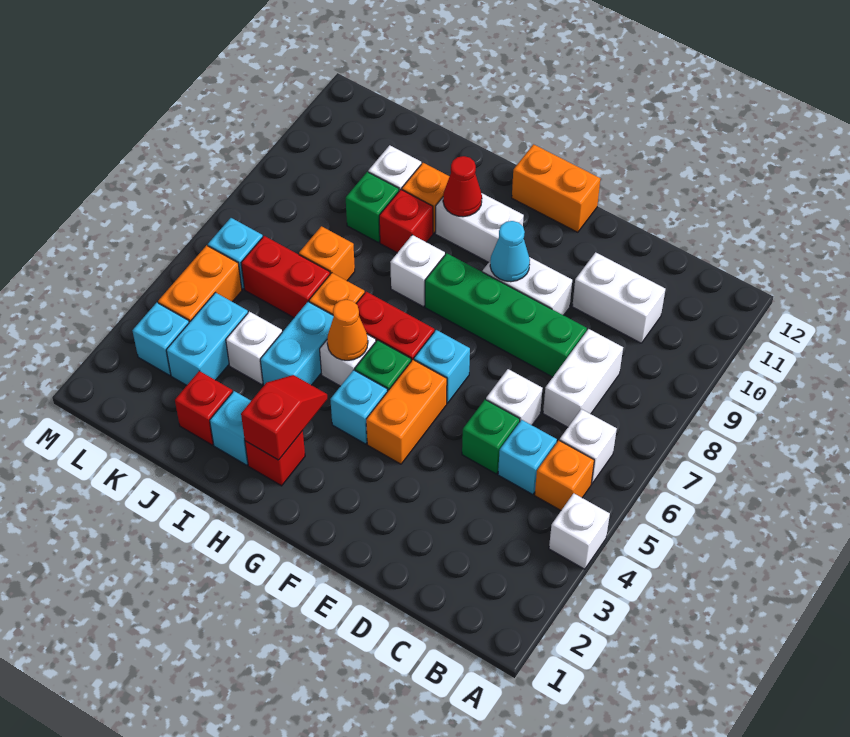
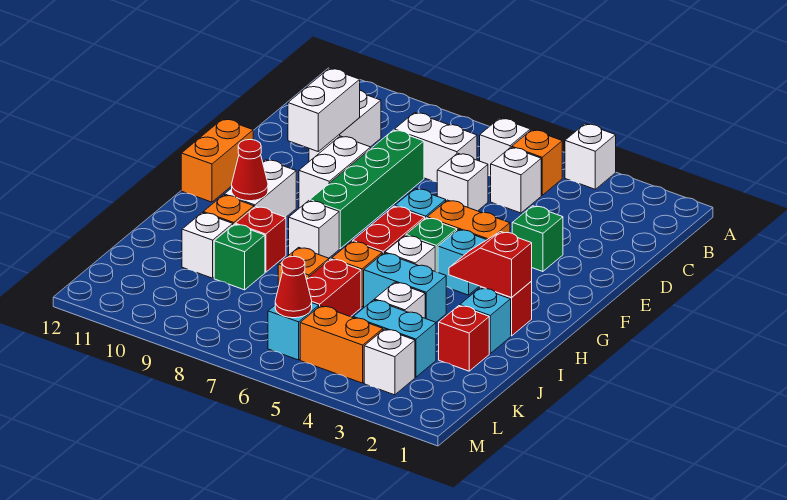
cyan 1x1 brick [498,420,557,495] -> white 1x1 brick [491,147,541,213]
green 1x1 brick [462,400,520,474] -> green 1x1 brick moved to [512,206,563,272]
none -> white 1x2 brick [288,68,360,151]
cyan 1x1 cone [490,221,530,282] -> none
orange 1x1 cone [327,300,368,360] -> none
cyan 1x1 brick [132,303,189,375] -> white 1x1 brick [364,329,415,395]
none -> red 1x1 cone [275,256,312,318]

